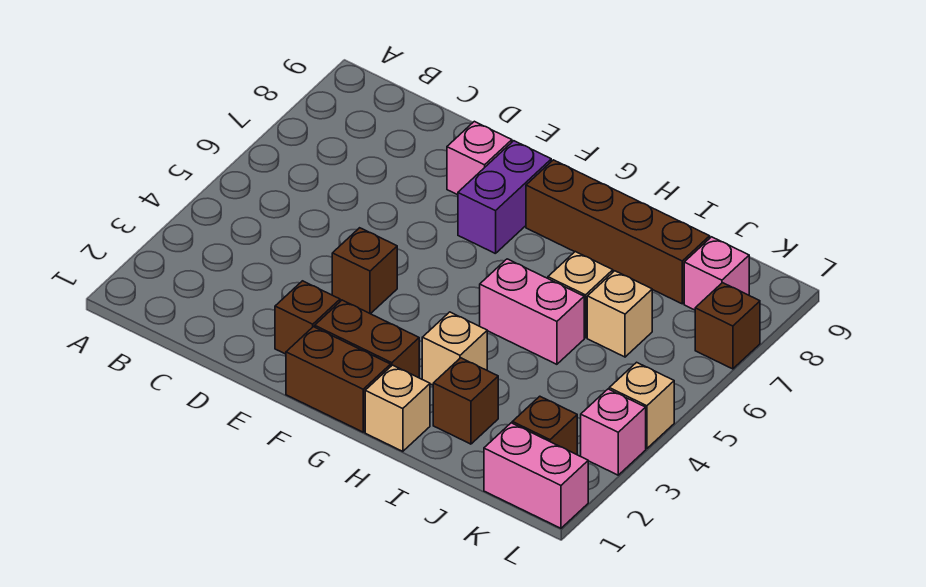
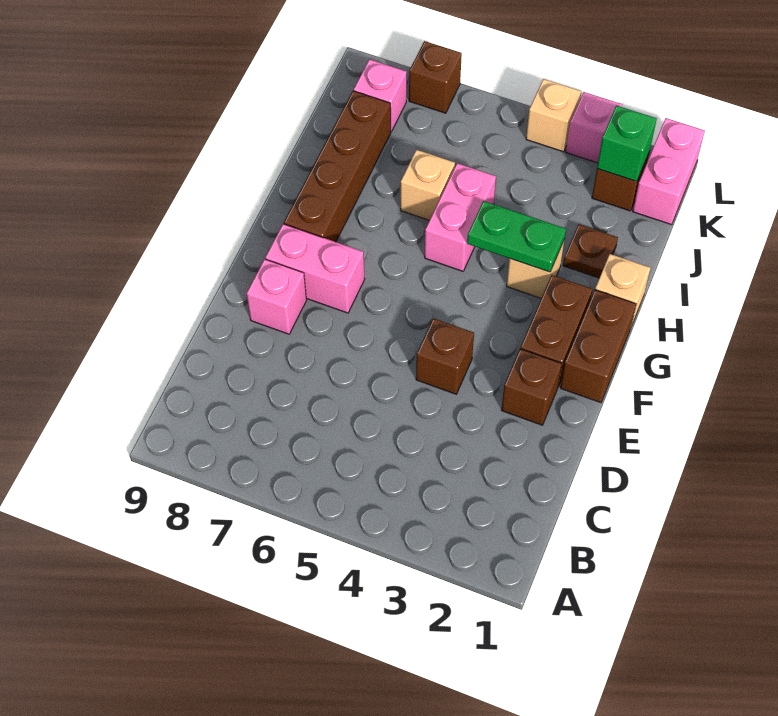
purple 1x2 brick [458,141,551,254] -> pink 1x2 brick [265,224,365,313]
none -> green 1x2 plate [467,201,566,272]
brown 1x1 brick [433,358,498,444] -> brown 1x1 plate [563,224,618,278]
tan 1x1 brick [587,271,652,357] -> none
none -> green 1x1 brick [597,105,657,182]

